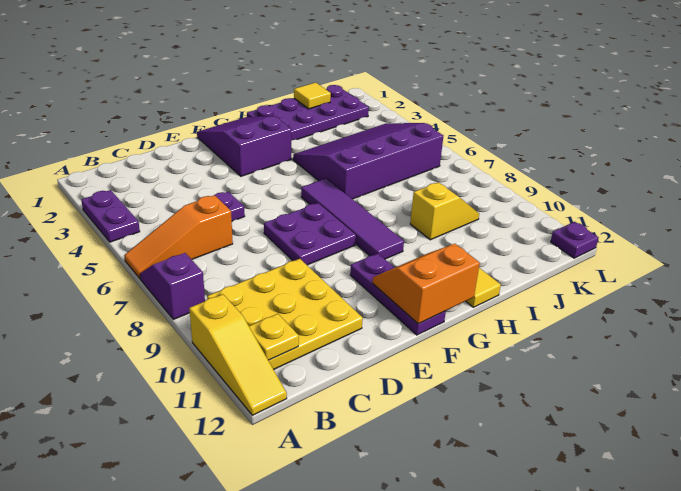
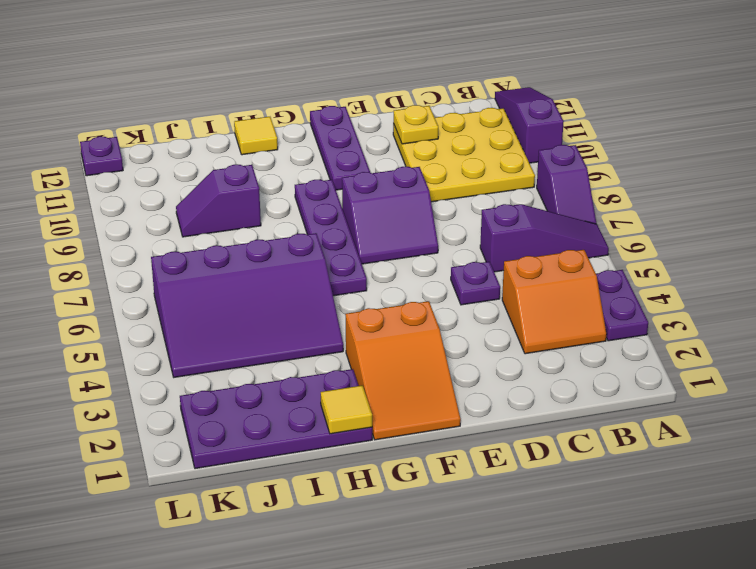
orange 1x3 slope [124,195,233,279] -> purple 1x3 slope [480,204,609,272]
yellow 1x3 slope [189,294,287,415] -> purple 1x3 slope [495,87,564,163]
yellow 1x1 plate [249,314,299,360] -> yellow 1x1 plate moved to [393,105,438,144]
purple 2x2 plate [264,203,356,265] -> purple 2x2 slope [342,167,438,264]
purple 2x3 slope [197,116,291,176] -> orange 2x3 slope [345,301,461,440]
orange 2x2 slope [373,244,480,324] -> orange 2x2 slope moved to [502,250,607,354]
purple 1x4 tile [301,178,404,259] -> purple 1x4 plate [295,180,367,296]
yellow 1x2 slope [410,182,479,240] -> purple 1x2 slope [176,165,261,237]
yellow 1x1 tile [294,82,331,109] -> yellow 1x1 tile moved to [321,385,372,434]

